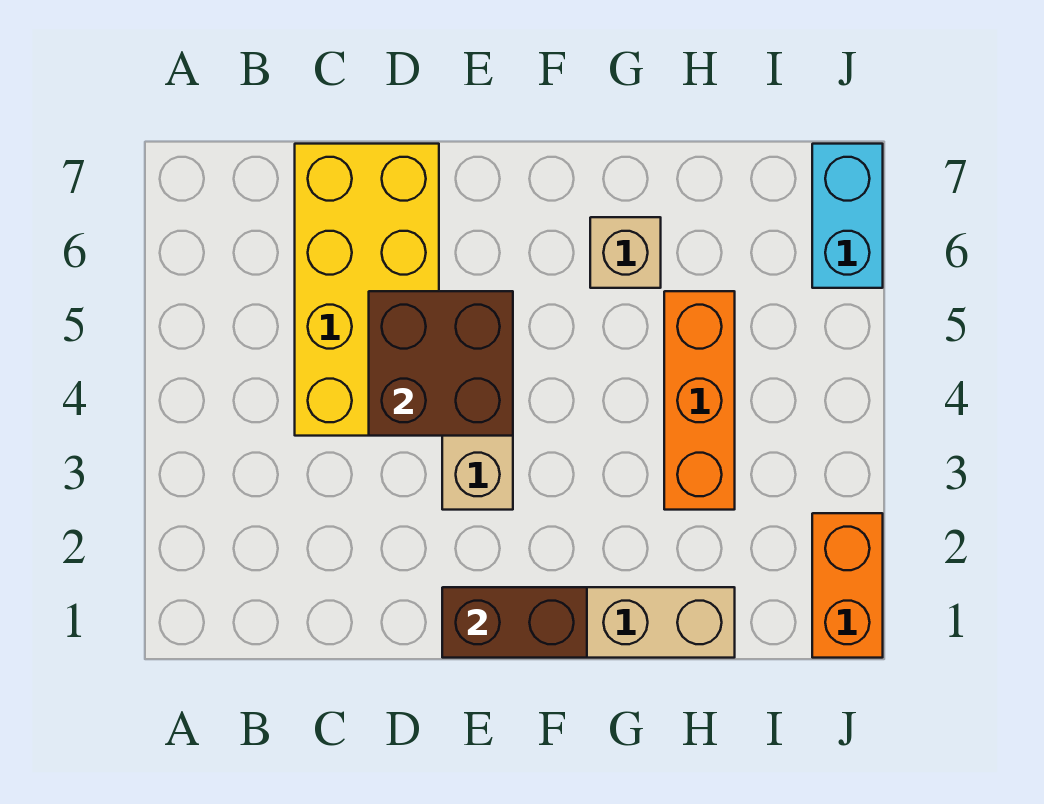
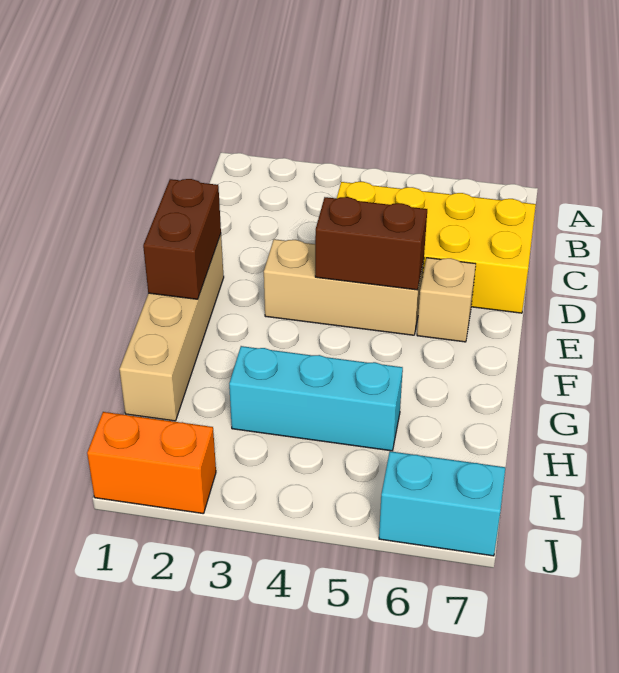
brown 2x2 brick [369,291,513,436] -> brown 1x2 brick [315,197,427,290]
tan 1x1 brick [590,217,661,288] -> tan 1x1 brick moved to [417,258,476,342]
orange 1x3 brick [664,291,735,510] -> cyan 1x3 brick [229,346,403,451]

